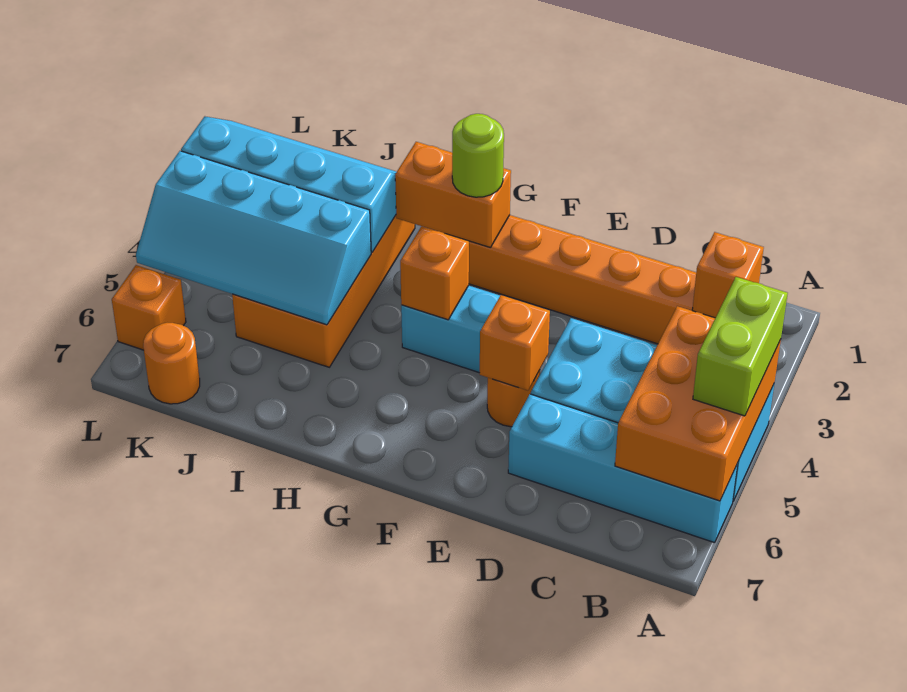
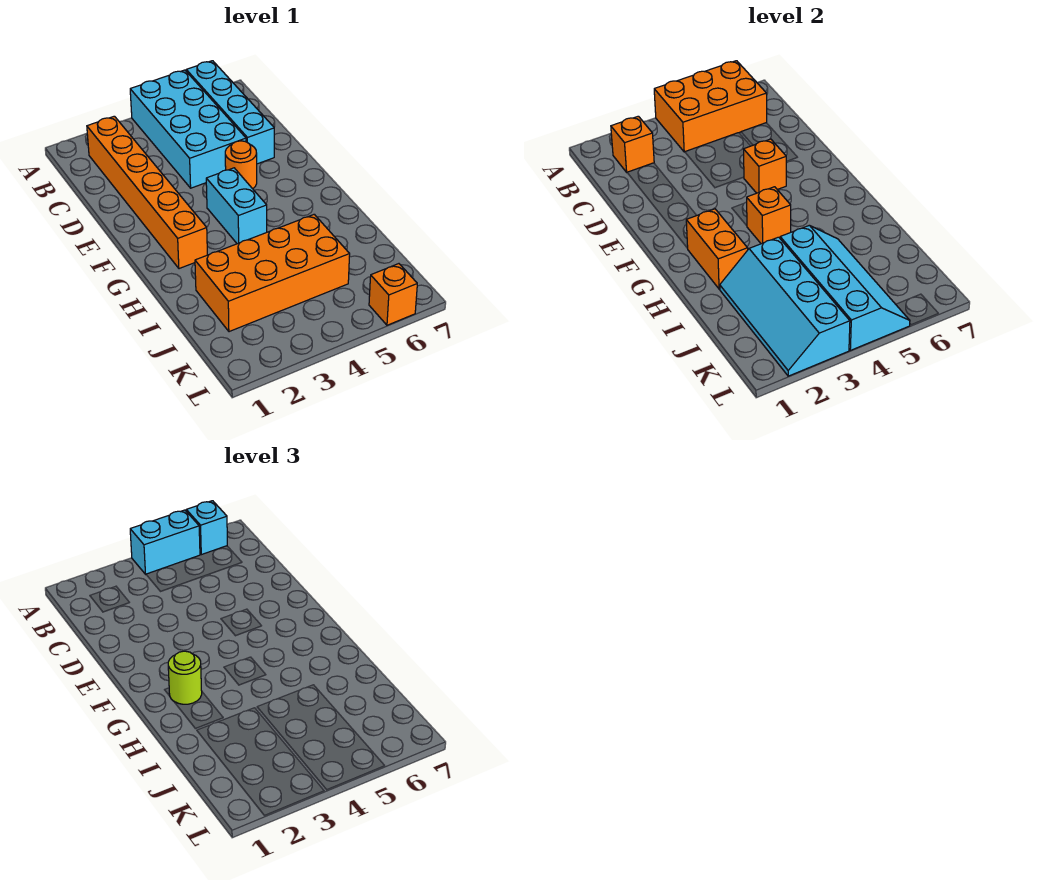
lime 1x2 brick [693,277,788,416] -> cyan 1x2 brick [130,510,200,574]
none -> cyan 1x1 brick [186,501,227,555]
orange 1x1 round brick [143,323,200,404] -> none

